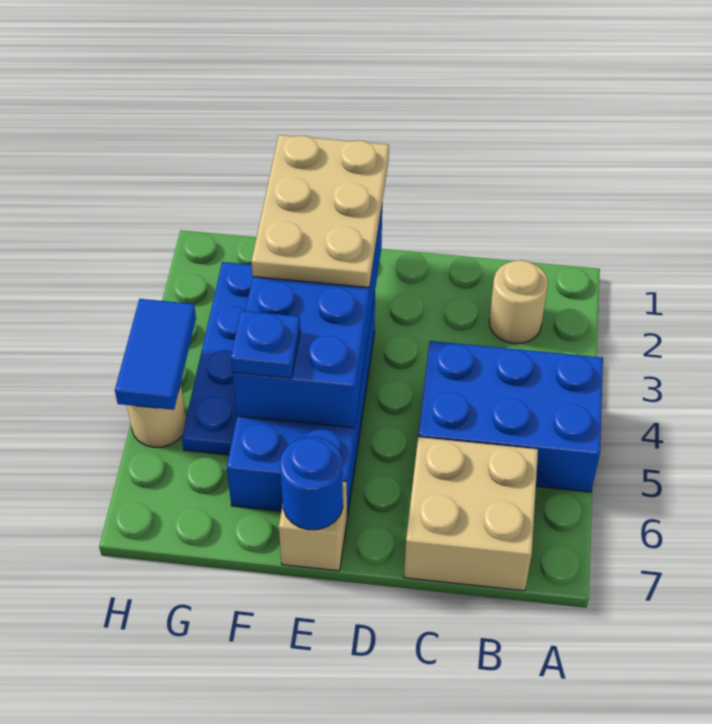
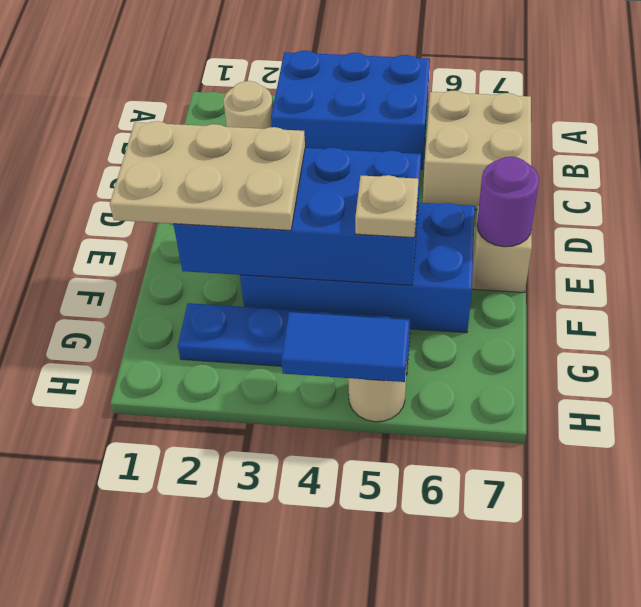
blue 2x3 brick [418,341,603,492] -> blue 2x3 brick turned to [271,50,430,170]
blue 1x1 round brick [280,437,343,530] -> purple 1x1 round brick [477,157,539,247]
blue 1x1 plate [231,311,300,378] -> tan 1x1 plate [355,175,418,238]

